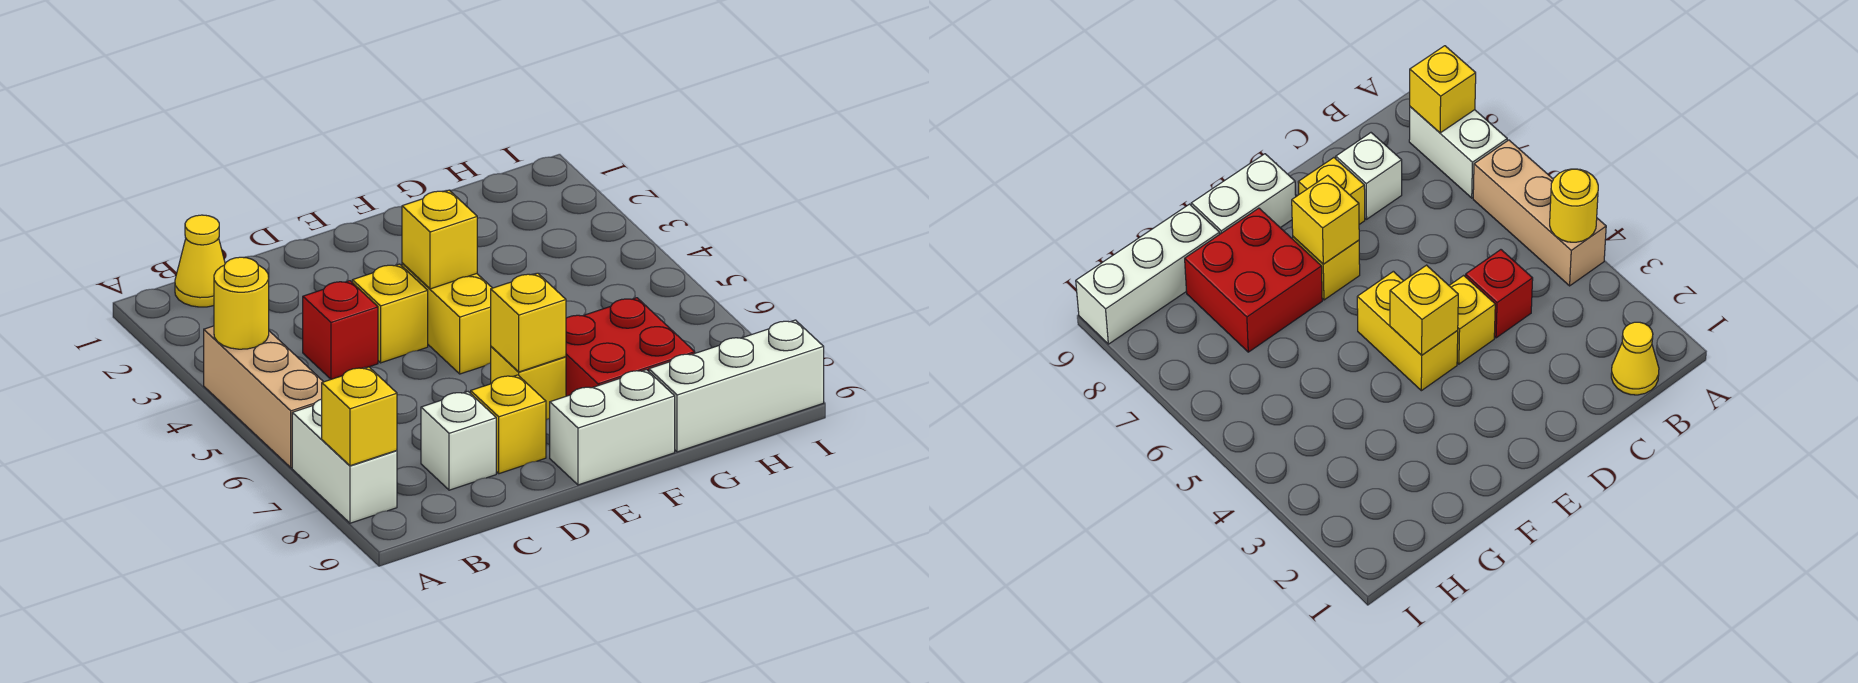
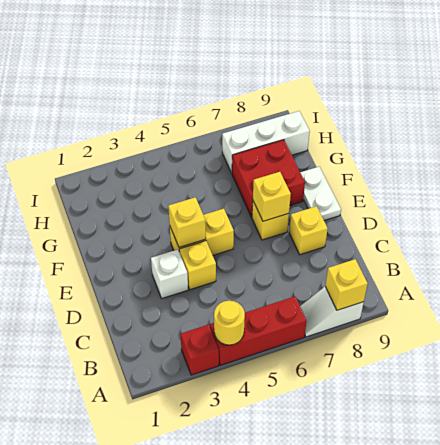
tan 1x3 brick [204,326,323,468] -> red 1x3 brick [210,297,307,365]
white 1x2 brick [292,399,397,523] -> white 1x2 slope [300,287,364,337]
yellow 1x1 cone [175,215,225,307] -> none
red 1x1 brick [303,281,378,379] -> red 1x1 brick moved to [181,325,219,375]
white 1x1 brick [421,392,496,490] -> white 1x1 brick moved to [151,249,188,298]
white 1x2 brick [550,370,675,485] -> white 1x2 plate [300,167,341,220]
white 1x3 brick [649,320,824,452] -> white 1x3 brick turned to [222,111,310,173]

